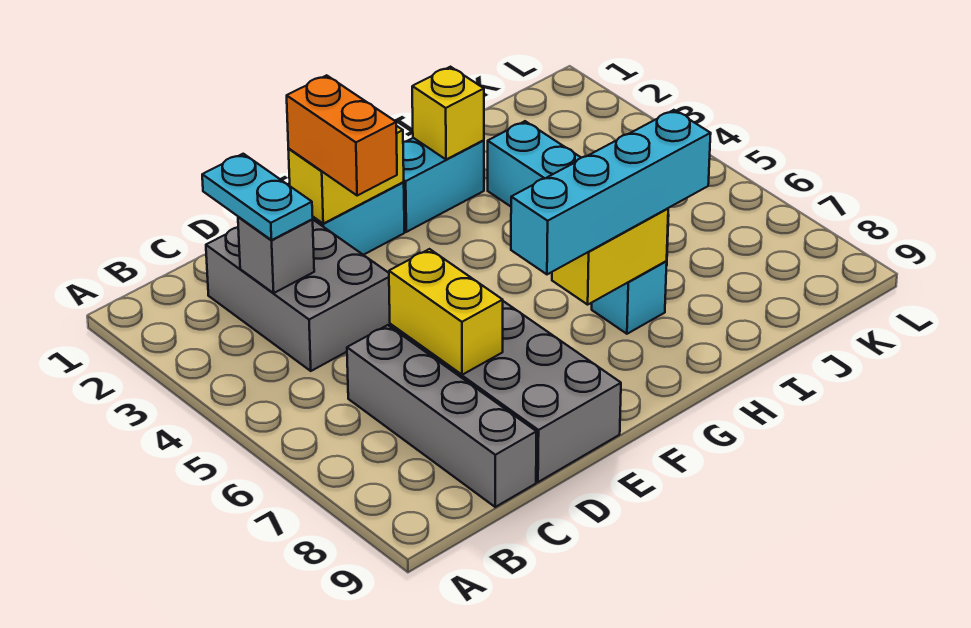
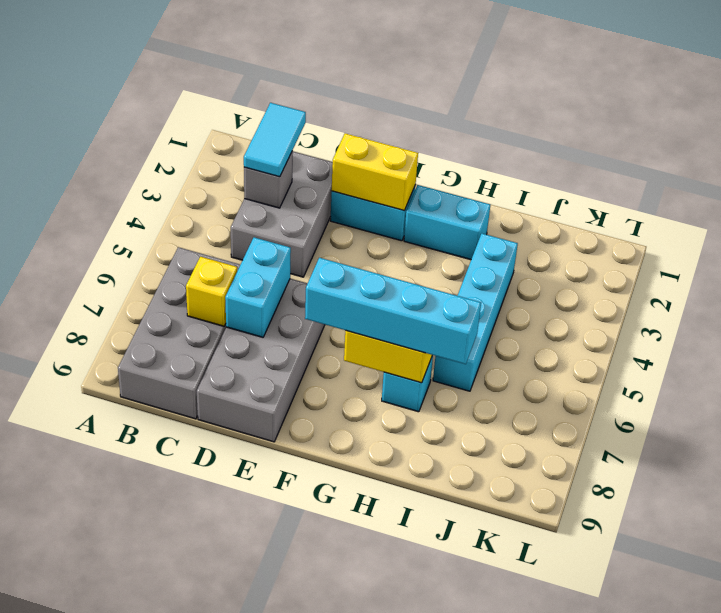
cyan 1x2 plate [202,154,313,240] -> cyan 1x2 tile [244,103,306,177]
grey 1x4 brick [347,325,537,507] -> grey 2x4 brick [118,247,240,419]
yellow 1x2 brick [389,249,503,375] -> cyan 1x2 brick [225,237,291,337]
orange 1x2 brick [287,75,397,195] -> none
yellow 1x1 brick [412,67,484,160] -> yellow 1x1 brick moved to [186,257,237,326]

